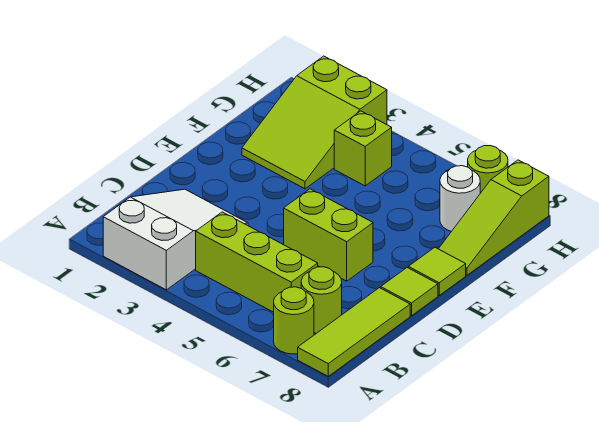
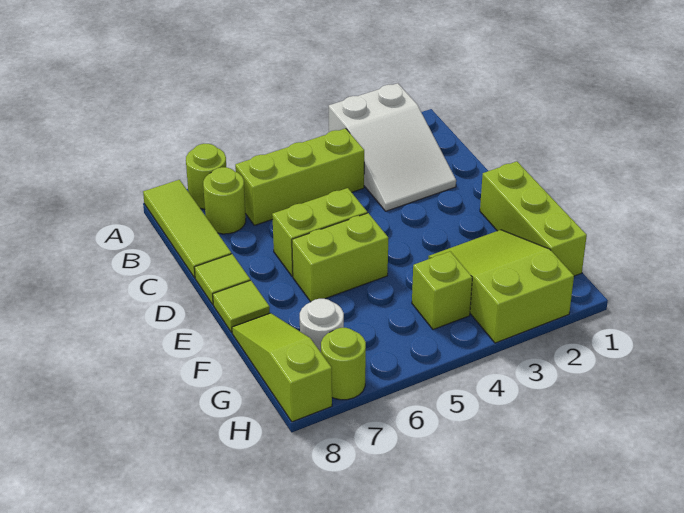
none -> lime 1x3 brick [480,161,587,276]
none -> lime 1x2 brick [292,213,388,302]

